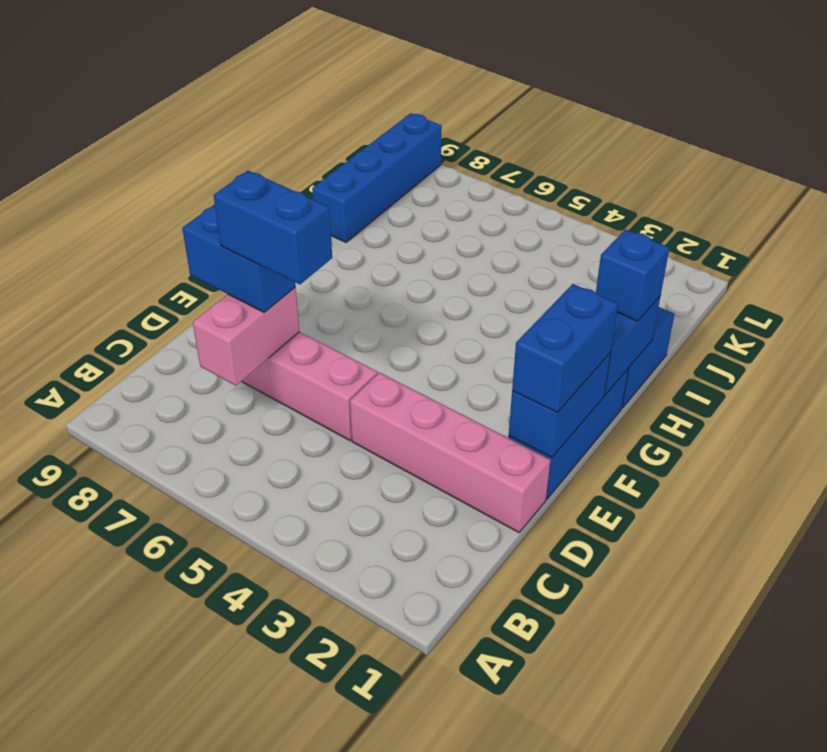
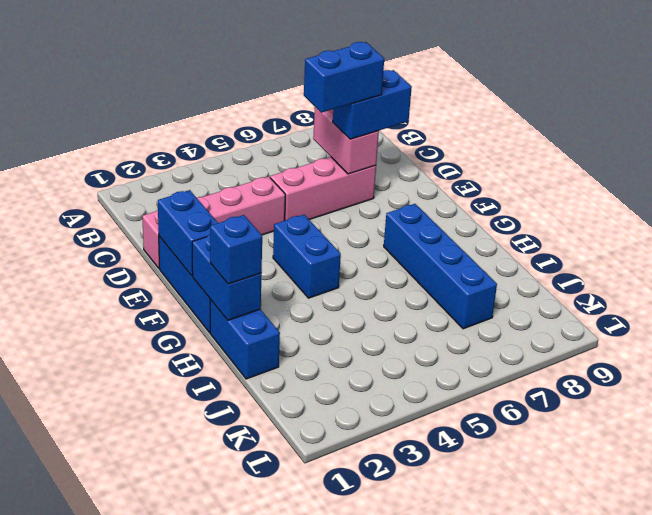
blue 1x2 brick [512,284,618,412] -> blue 1x2 brick moved to [273,215,341,298]
blue 1x4 brick [312,113,442,242] -> blue 1x4 brick moved to [384,204,497,329]

